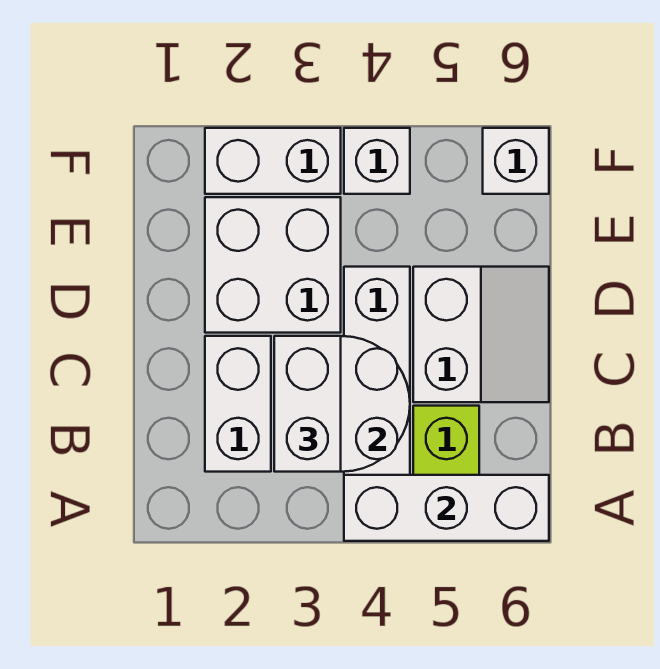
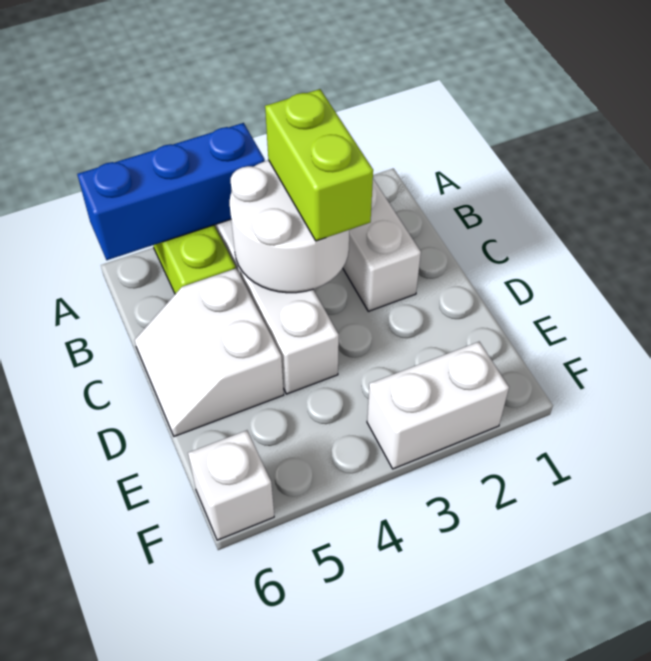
white 1x3 brick [344,475,549,541] -> blue 1x3 brick [77,123,265,260]
white 1x2 brick [274,336,341,472] -> lime 1x2 brick [265,89,373,241]
white 2x2 brick [205,197,341,333] -> none
white 1x1 brick [344,128,410,194] -> none

